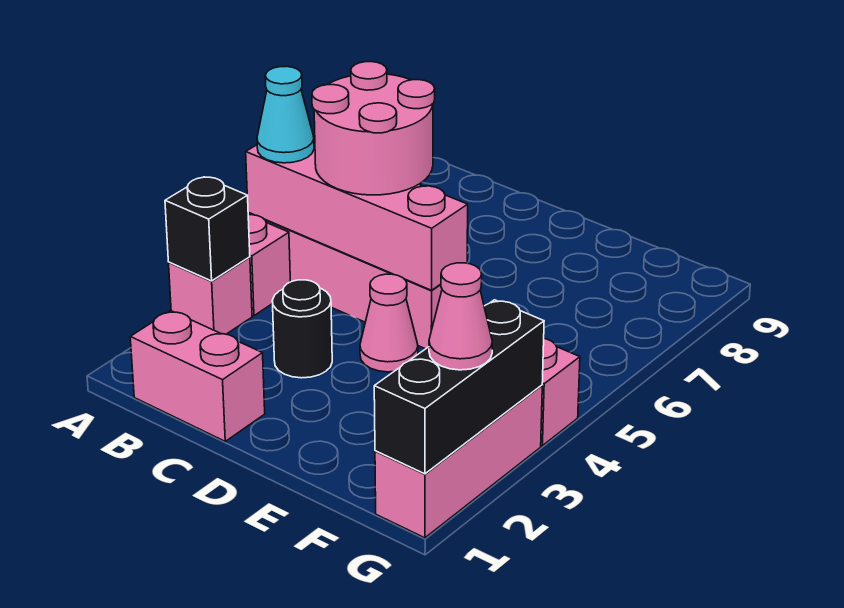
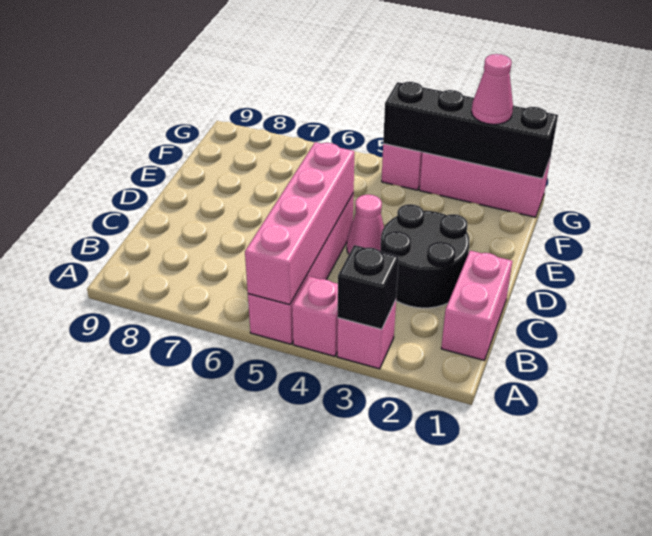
cyan 1x1 cone [257,66,314,163] -> none
pink 2x2 round brick [312,62,435,195] -> none
black 1x1 round brick [272,280,332,378] -> black 2x2 round brick [380,204,469,308]
black 1x3 brick [374,300,544,474] -> black 1x4 brick [383,82,558,178]

